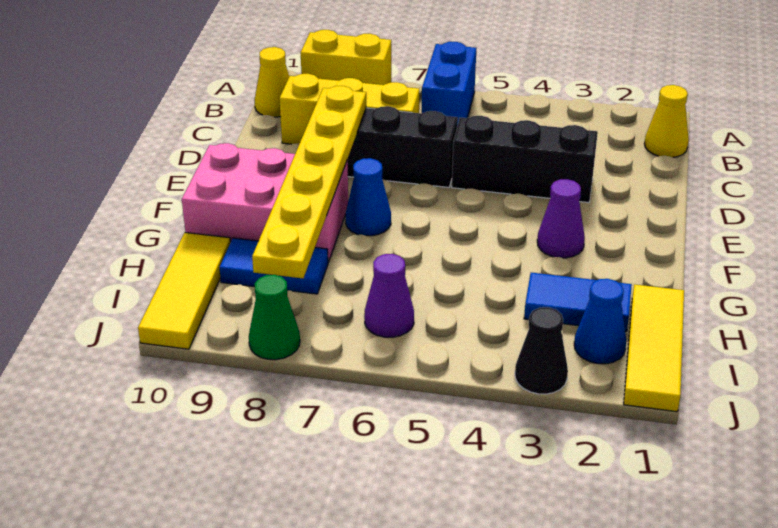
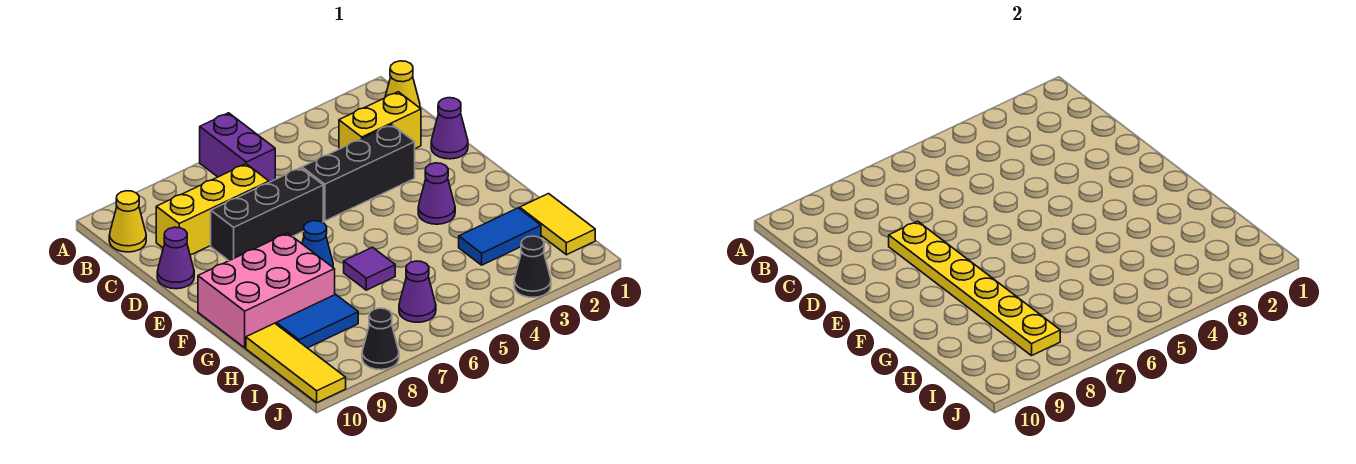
blue 1x2 brick [422,42,476,126] -> purple 1x2 brick [200,113,275,182]
yellow 1x2 brick [301,30,391,85] -> yellow 1x2 brick moved to [339,92,421,149]
none -> purple 1x1 cone [431,98,468,159]
none -> purple 1x1 cone [157,227,194,289]
none -> purple 1x1 tile [344,247,395,290]
yellow 1x3 tile [624,284,684,412] -> yellow 1x2 tile [520,194,595,255]
blue 1x1 cone [574,279,626,364] -> none
green 1x1 cone [249,275,300,360] -> black 1x1 cone [362,308,399,370]

